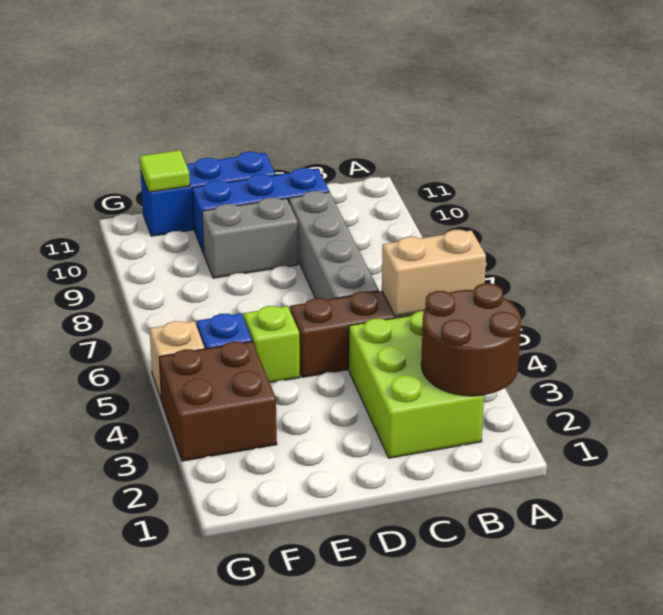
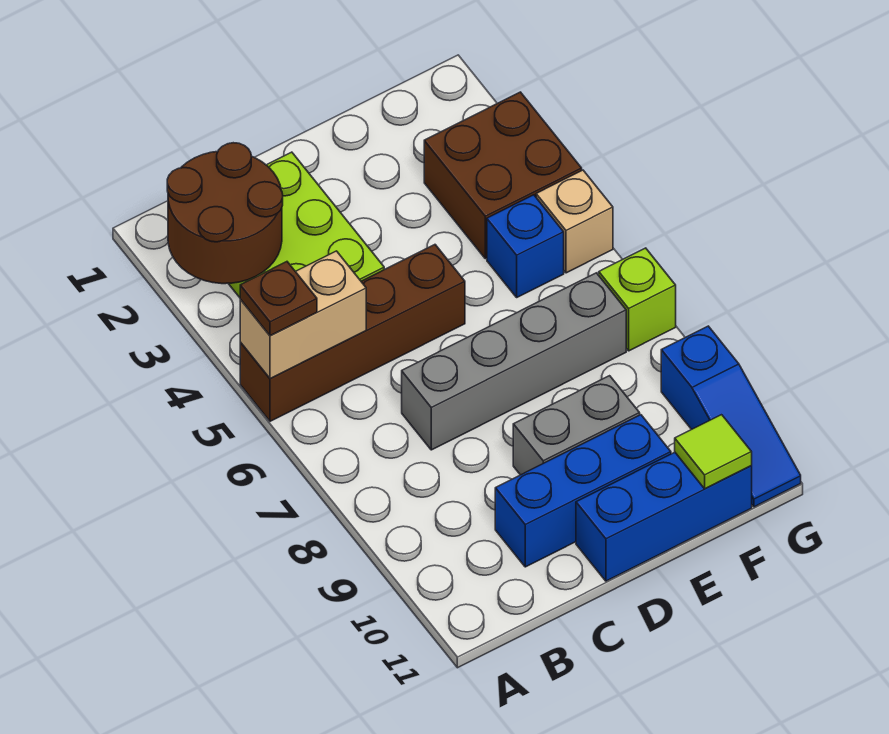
none -> brown 1x1 plate [240,262,317,336]
grey 1x4 brick [289,191,379,300] -> grey 1x4 brick turned to [402,273,626,450]
lime 1x1 brick [244,306,300,383] -> lime 1x1 brick moved to [599,248,676,351]
none -> blue 1x3 slope [661,326,801,507]

